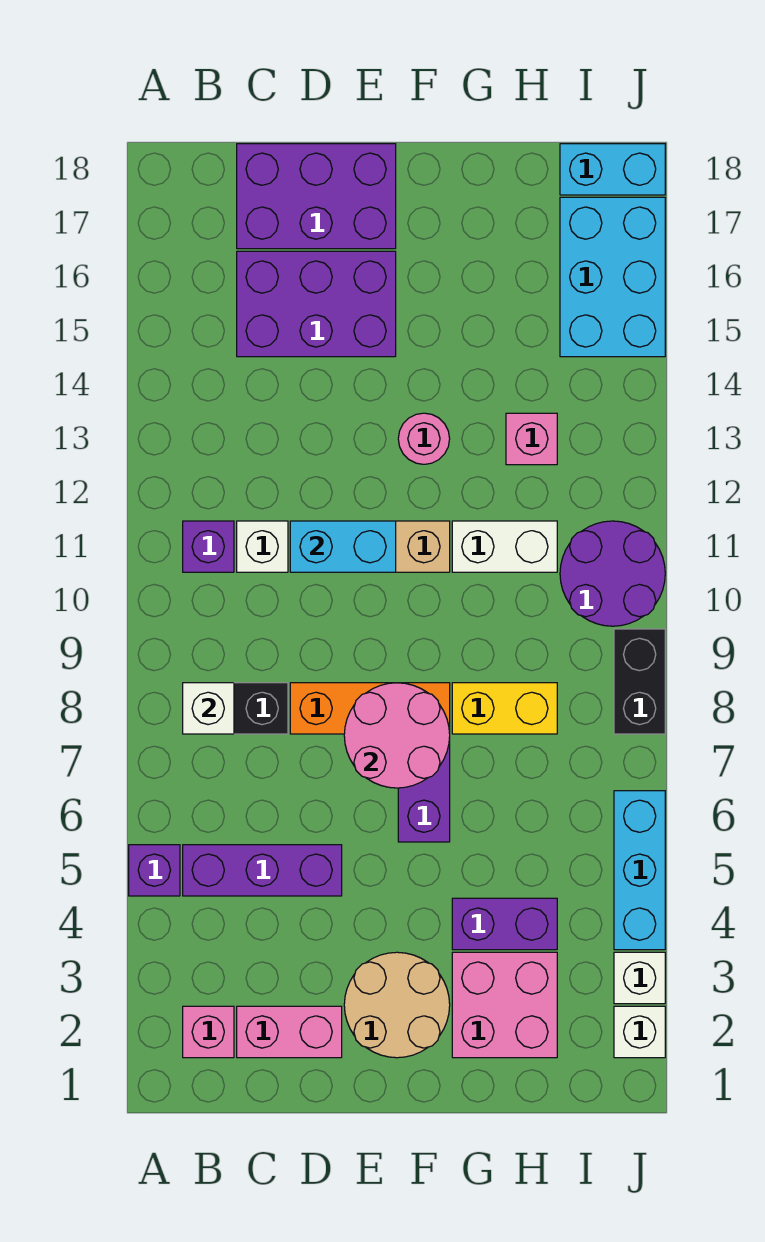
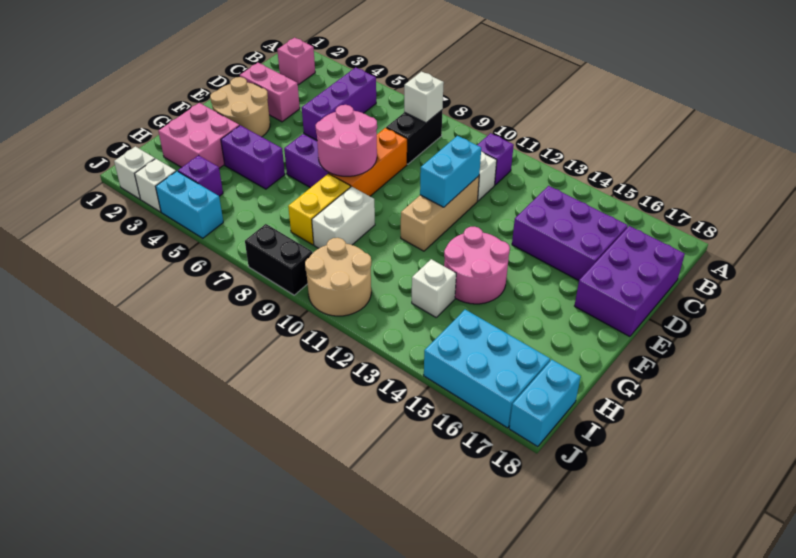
purple 1x1 brick [129,845,180,896] -> purple 1x1 brick moved to [178,155,223,196]
pink 1x2 brick [237,1006,342,1058] -> pink 1x2 brick turned to [240,63,300,122]
purple 2x3 brick [237,251,396,357] -> purple 2x3 brick turned to [512,186,628,281]
pink 1x1 round brick [398,413,450,464] -> pink 2x2 round brick [444,227,510,304]
purple 1x2 brick [452,898,557,950] -> purple 1x2 brick turned to [221,125,285,189]
white 1x2 brick [452,521,557,572] -> white 1x2 brick moved to [312,186,375,248]
pink 1x1 brick [506,413,557,465] -> white 1x1 brick [412,259,456,317]
purple 2x2 round brick [560,521,665,626] -> tan 2x2 round brick [305,238,371,316]
cyan 1x3 brick [614,791,665,950] -> cyan 1x2 brick [156,171,223,238]

